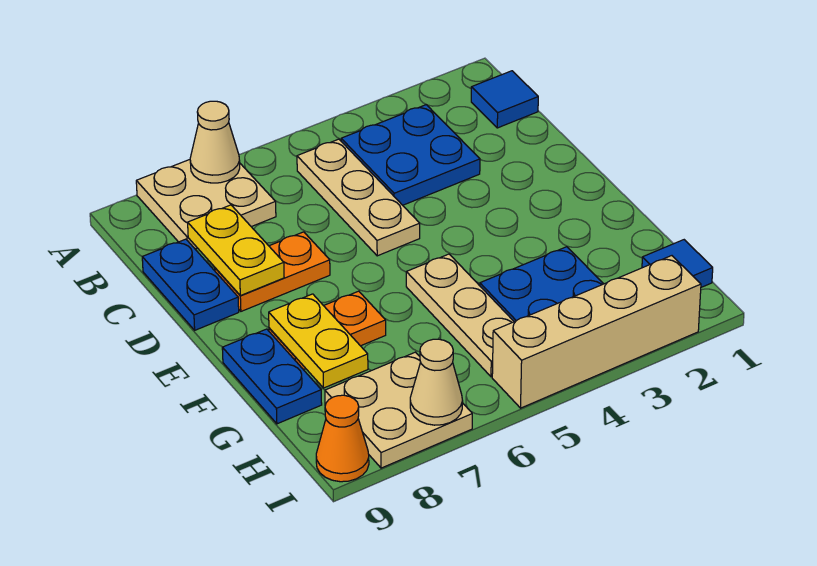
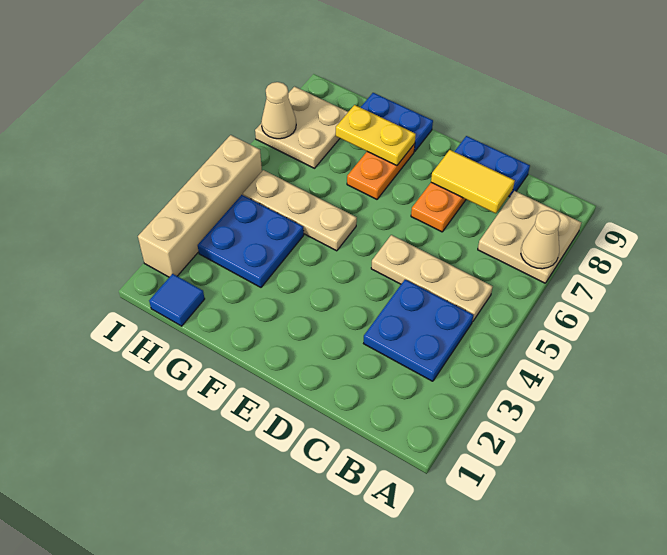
blue 1x1 tile [471,71,538,128] -> none
yellow 1x2 plate [188,205,284,296] -> yellow 1x2 tile [431,150,515,213]
orange 1x1 cone [316,395,369,482] -> none

